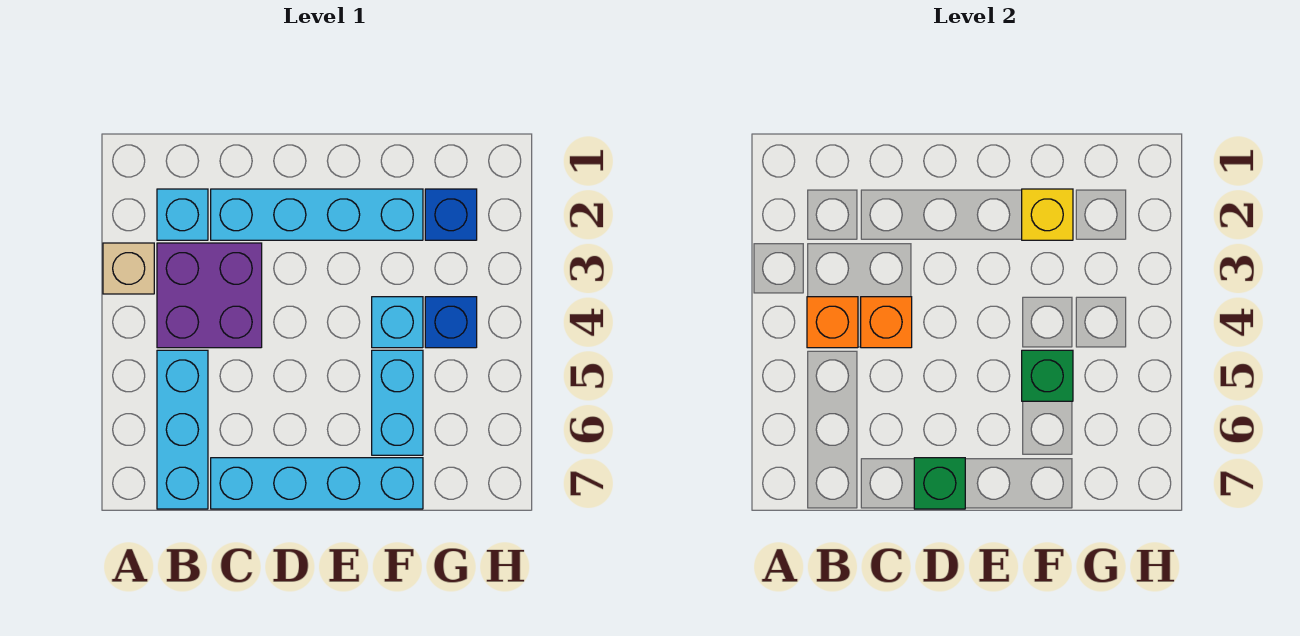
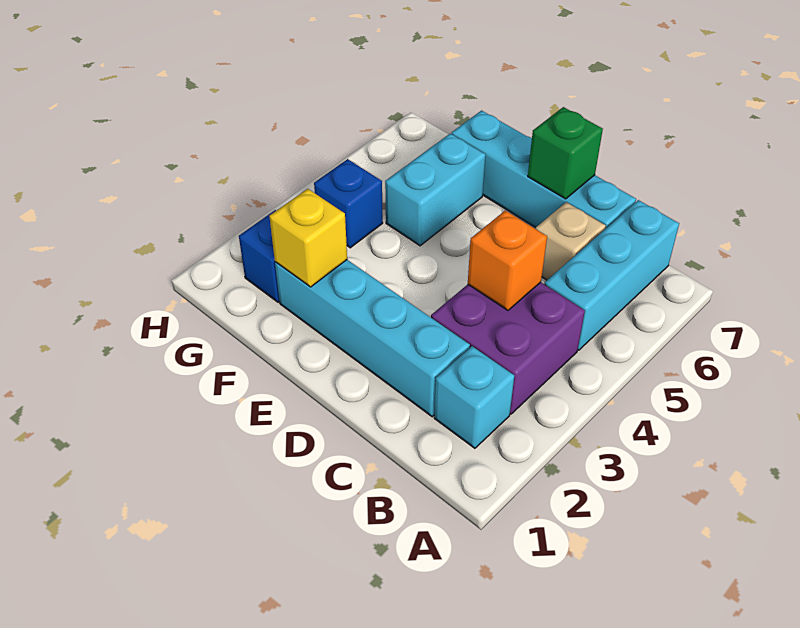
tan 1x1 brick [103,243,154,294] -> tan 1x1 brick moved to [536,202,606,280]
orange 1x1 brick [807,297,858,348] -> none
cyan 1x1 brick [372,297,423,348] -> none
green 1x1 brick [1022,350,1073,401] -> none

